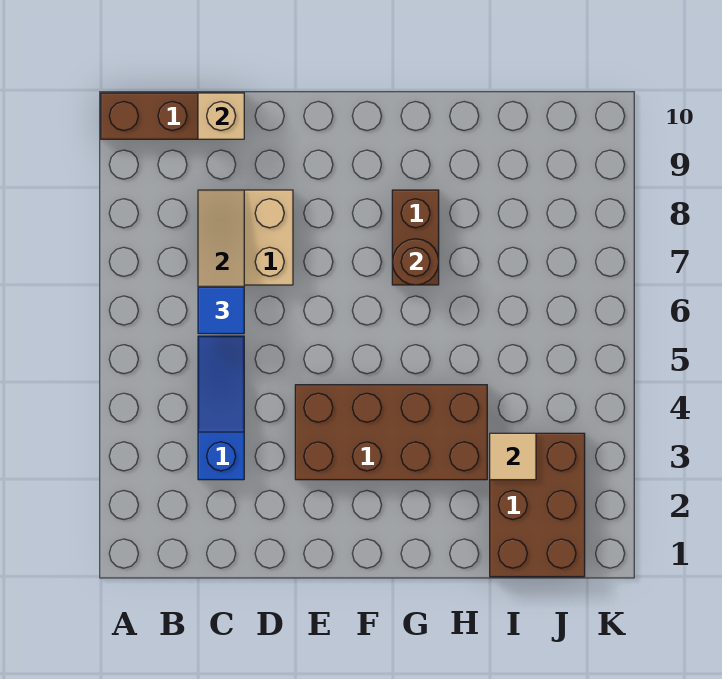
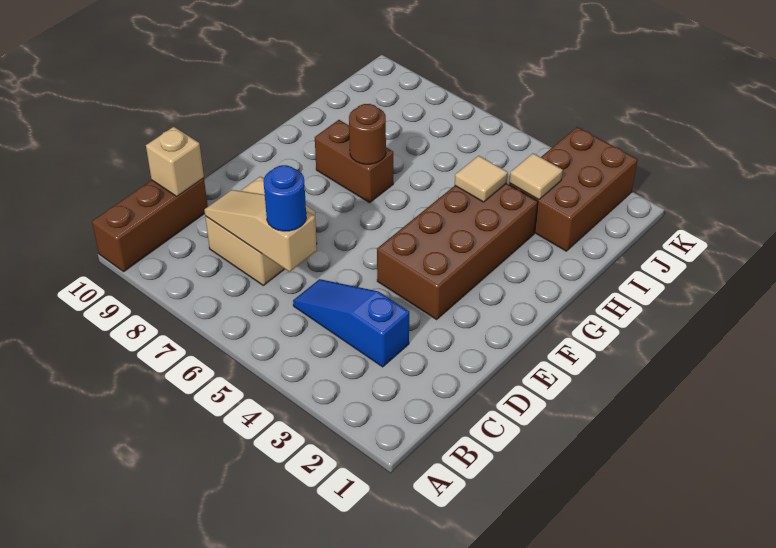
blue 1x1 tile [198,287,244,334] -> blue 1x1 round brick [264,165,306,231]
none -> tan 1x1 tile [455,156,508,202]
brown 2x3 brick [490,433,585,577] -> brown 2x3 brick turned to [509,127,638,251]

